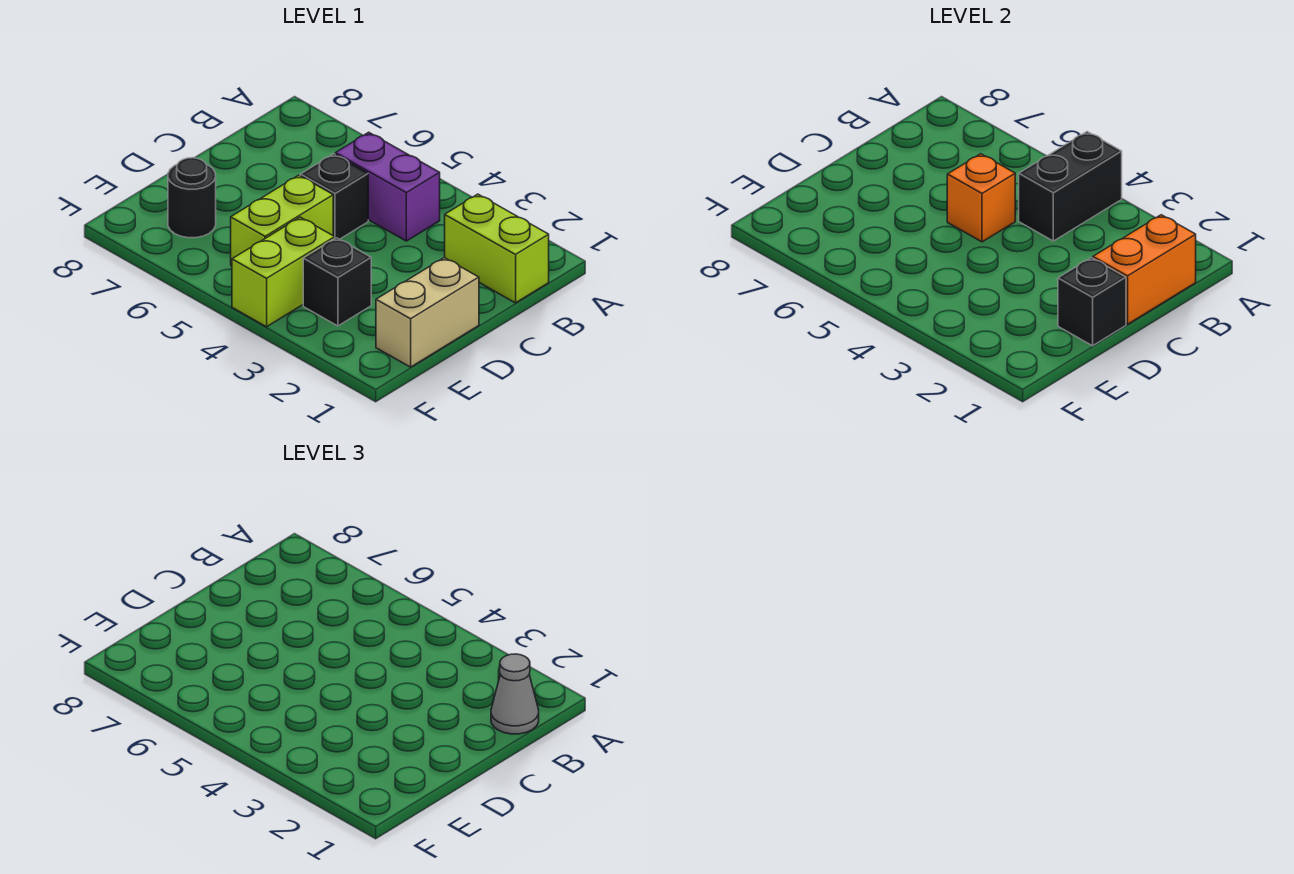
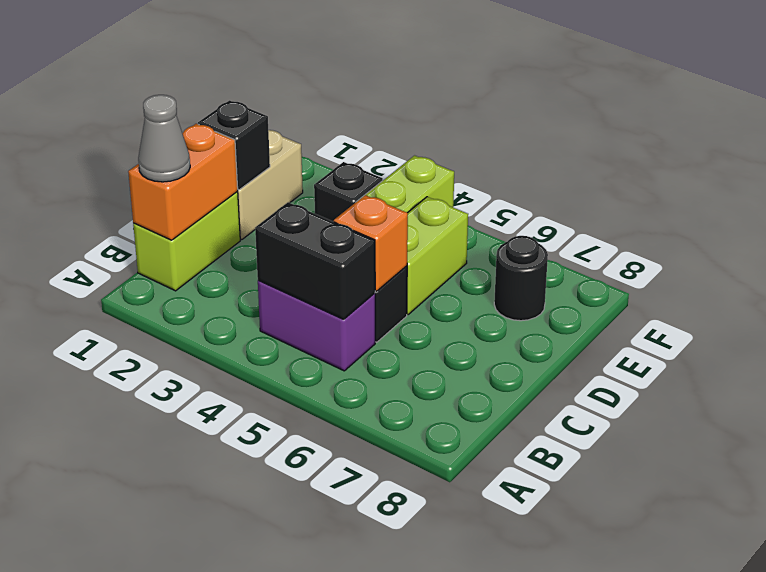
black 1x2 brick [1019,132,1122,241] -> black 1x2 brick turned to [255,202,375,319]
lime 1x2 brick [445,194,549,303] -> lime 1x2 brick turned to [133,192,240,291]

